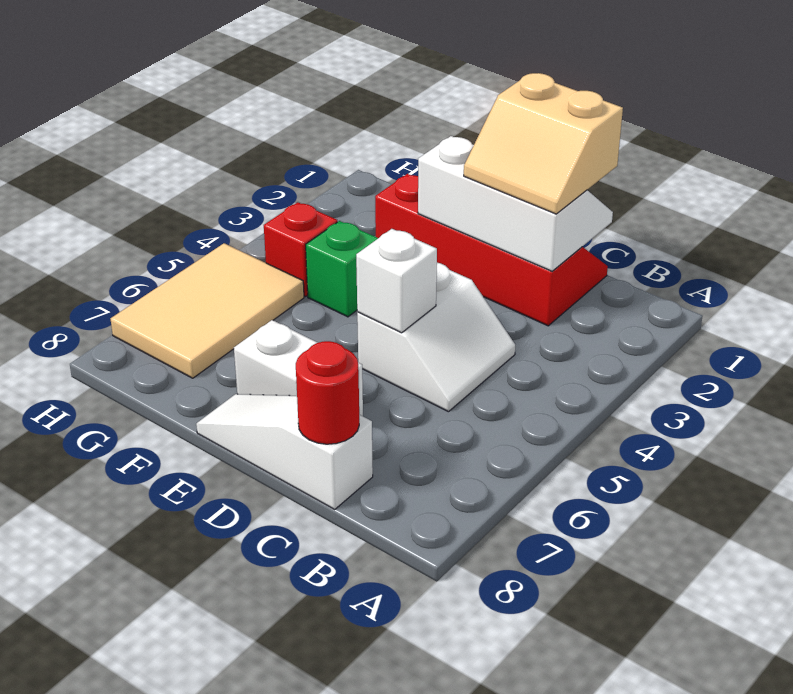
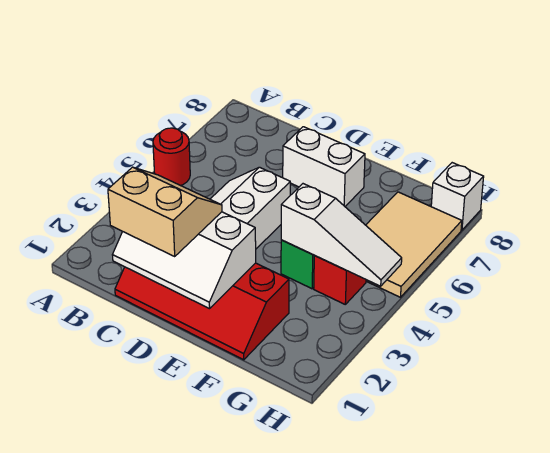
white 1x3 slope [196,394,373,509] -> white 1x3 slope moved to [281,184,402,286]
red 1x1 round brick [296,341,359,444] -> red 1x1 round brick moved to [153,128,190,186]
white 1x1 brick [356,229,437,333] -> white 1x1 brick moved to [431,163,484,230]

